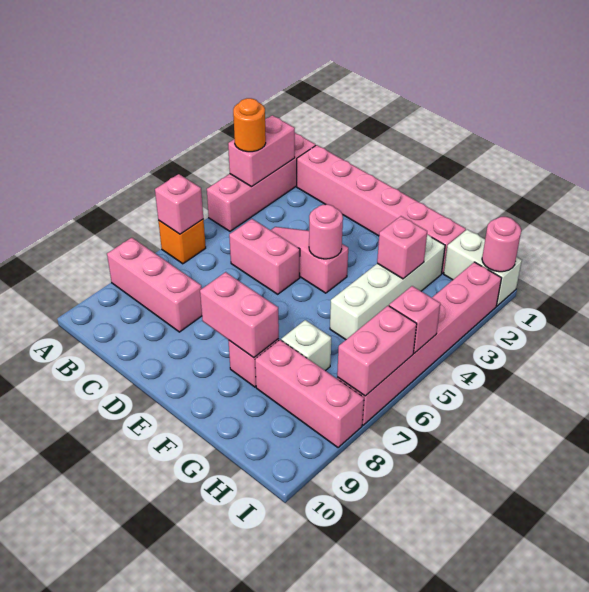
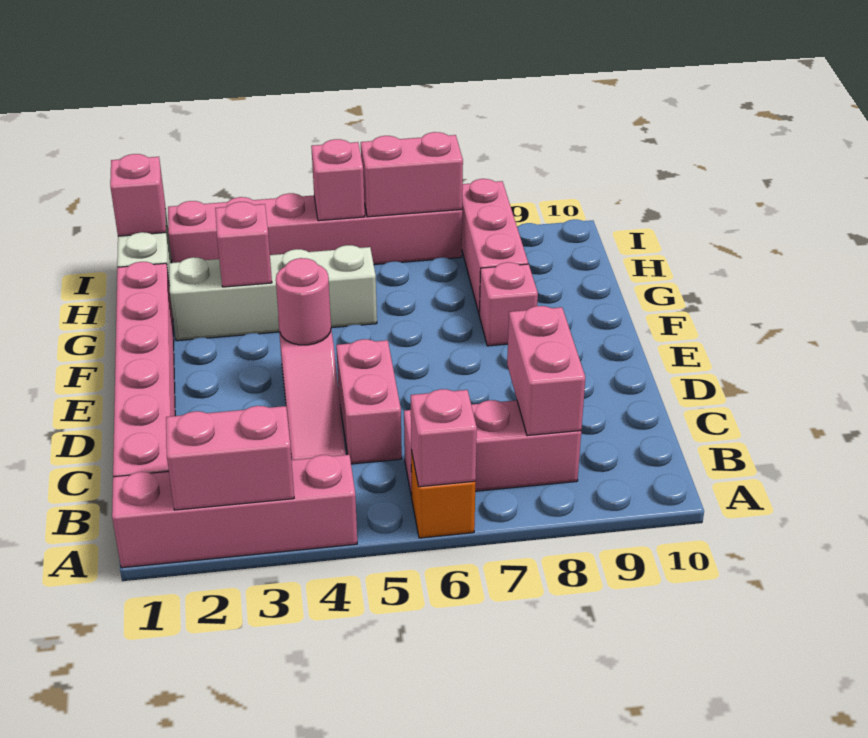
orange 1x1 round brick [233,98,266,152] -> none
pink 1x3 brick [107,238,202,332] -> pink 1x3 brick turned to [404,400,581,497]
pink 1x2 brick [200,272,279,358] -> pink 1x2 brick moved to [507,306,585,436]
white 1x1 brick [281,320,331,371] -> none
pink 1x1 round brick [482,217,521,272] -> pink 1x1 brick [110,154,166,236]

